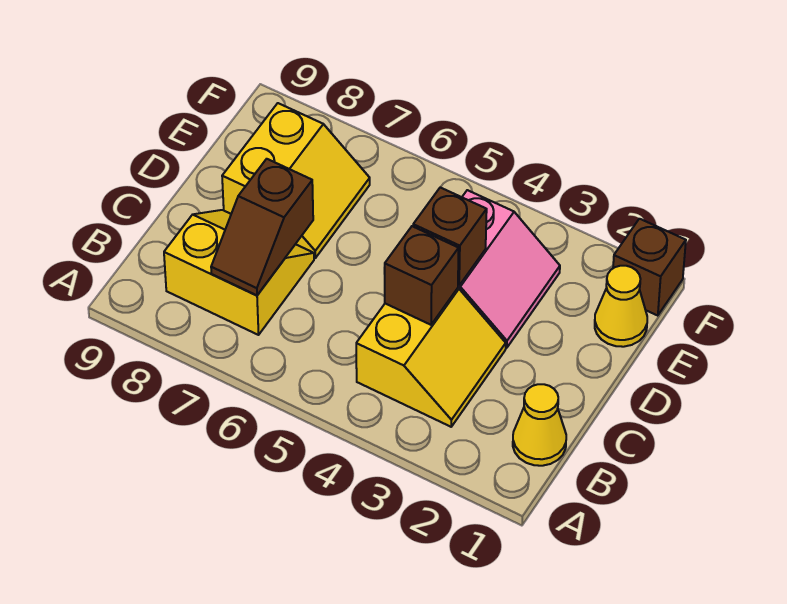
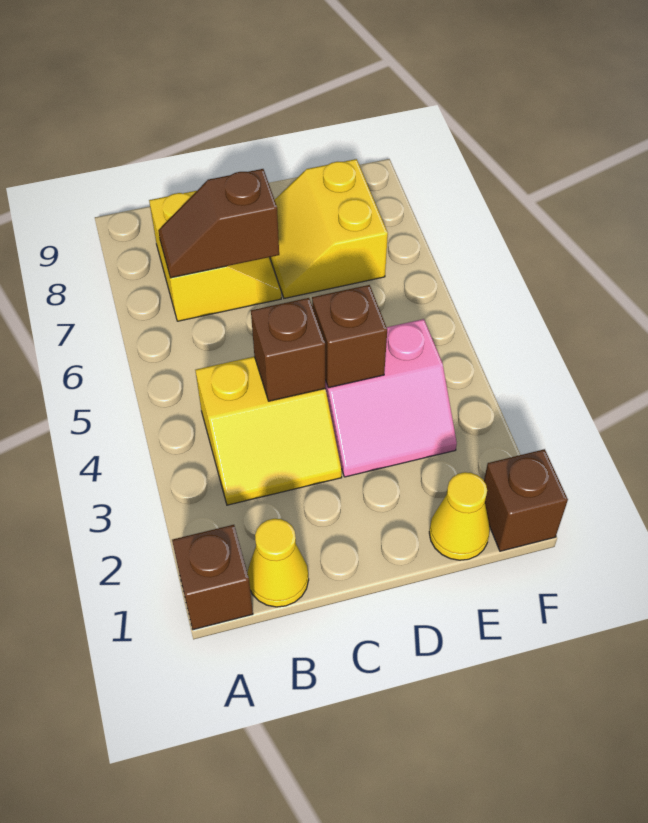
none -> brown 1x1 brick [172,525,253,630]
yellow 2x2 slope [222,103,370,258] -> yellow 2x2 slope turned to [270,159,388,298]

